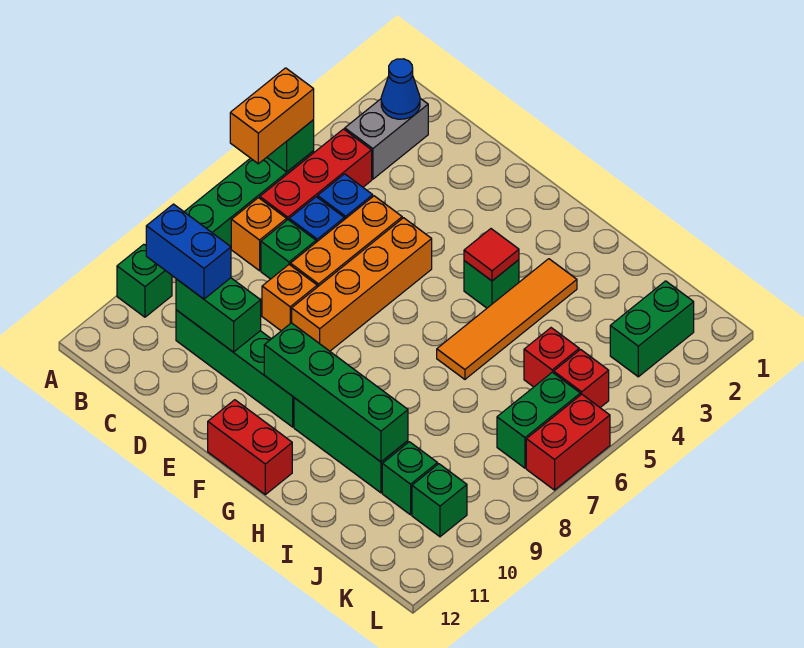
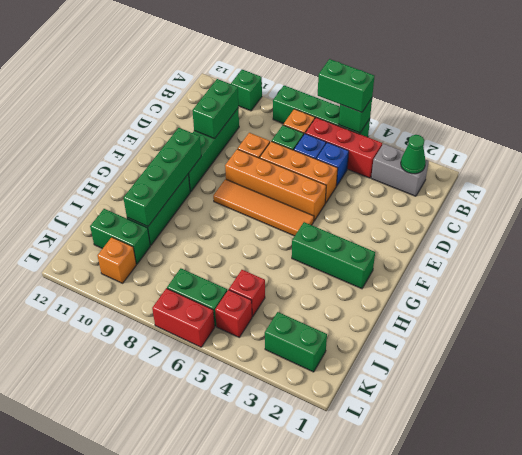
orange 1x2 brick [230,68,314,164] -> green 1x2 brick [318,59,374,112]
blue 1x1 cone [381,59,420,119] -> green 1x1 cone [401,135,426,174]
blue 1x2 brick [146,204,231,299] -> none
red 1x2 brick [208,400,292,495] -> none
green 1x1 brick [464,260,519,308] -> green 1x3 brick [292,222,375,289]
red 1x1 tile [464,229,519,281] -> none
orange 1x4 tile [437,259,577,379] -> orange 1x4 tile moved to [213,179,314,236]
green 1x1 brick [382,442,438,515] -> green 1x2 brick [90,209,150,264]
green 1x1 brick [412,464,467,537] -> orange 1x1 brick [98,237,136,283]

